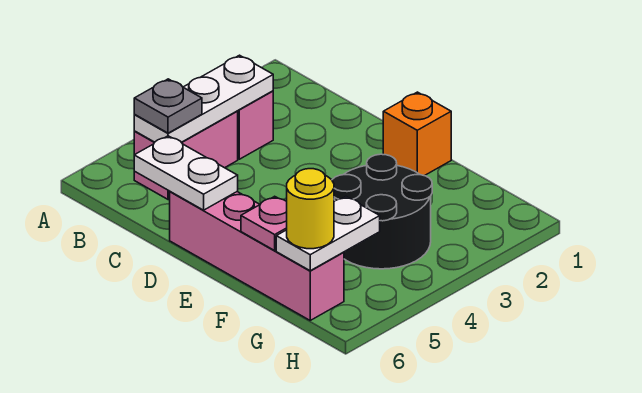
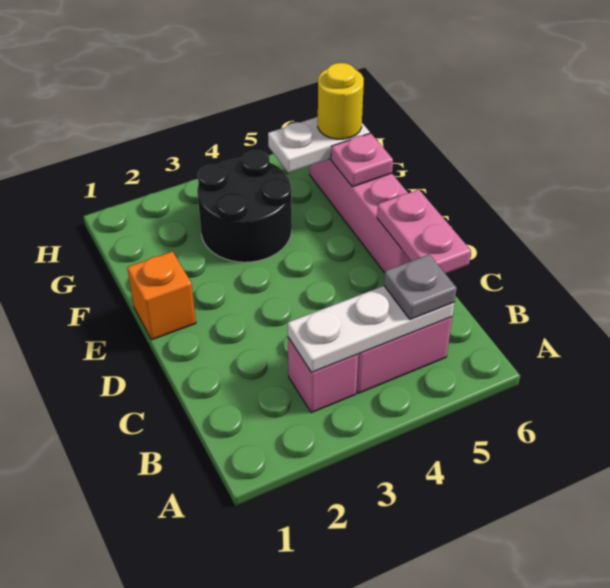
white 1x2 plate [134,136,238,210] -> pink 1x2 plate [377,190,471,274]

